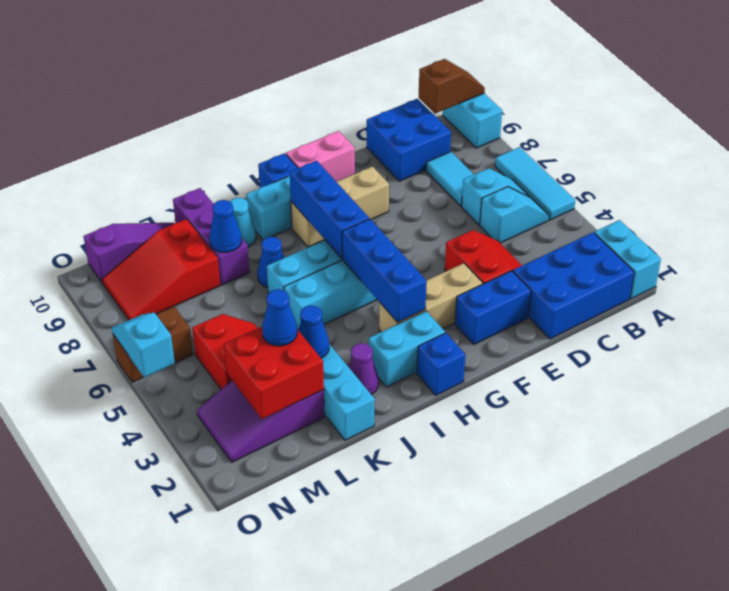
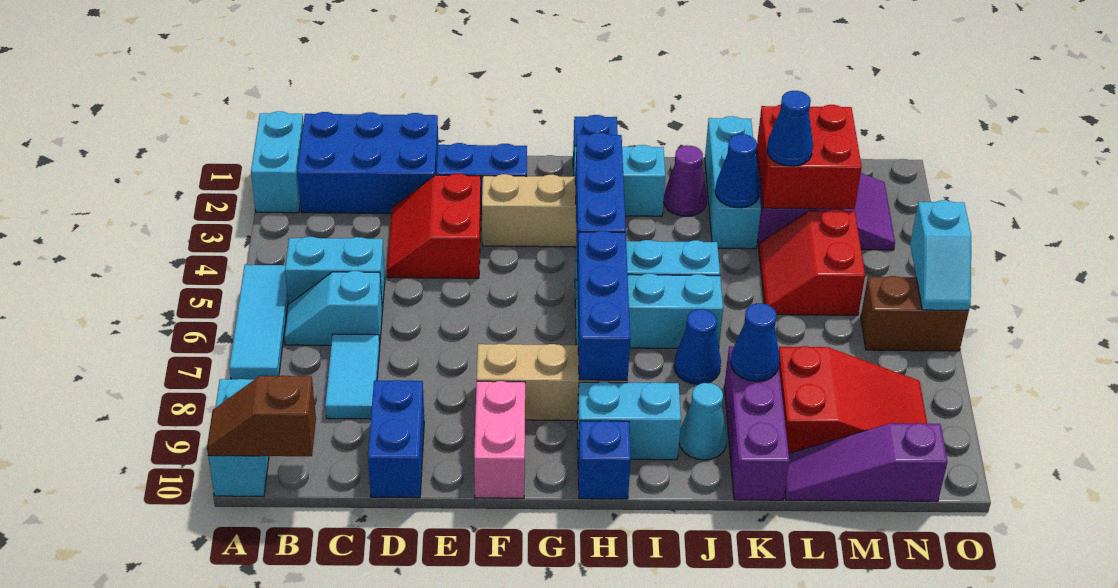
cyan 1x2 slope [480,187,549,243] -> cyan 1x2 brick [285,237,385,311]
blue 2x2 brick [367,99,451,181] -> blue 1x2 brick [368,380,424,498]
pink 1x2 brick [286,131,355,181] -> pink 1x2 brick turned to [474,381,525,498]

